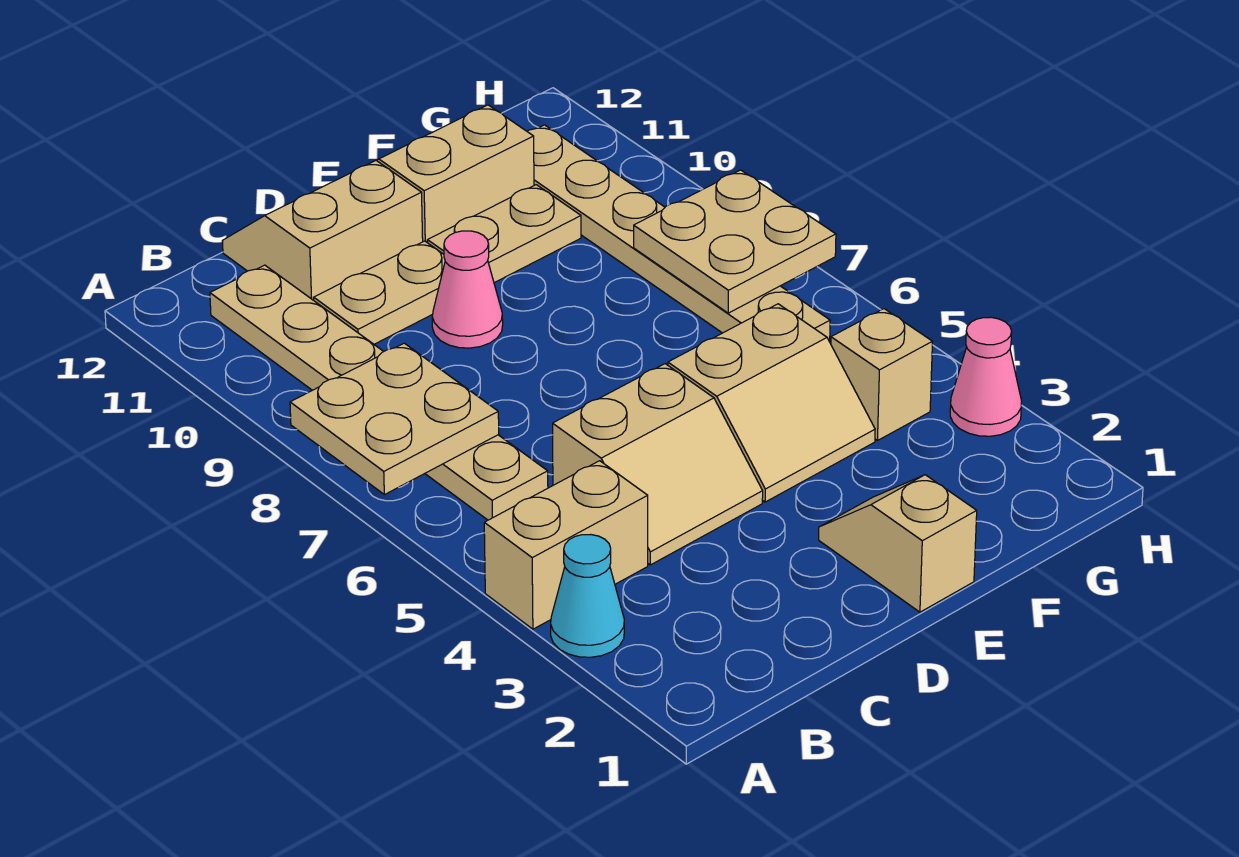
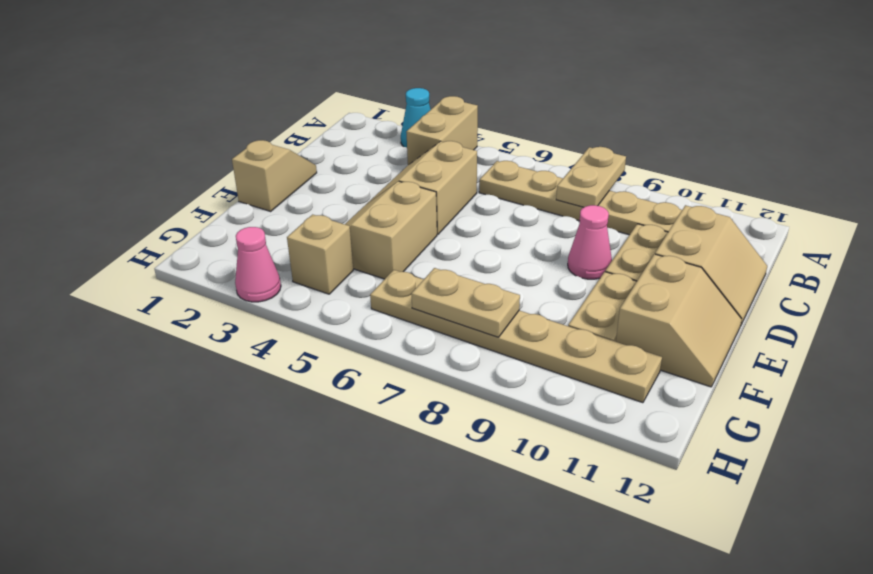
tan 2x2 plate [290,343,499,495] -> tan 1x2 plate [556,147,626,207]
tan 1x2 slope [819,475,977,612] -> tan 1x2 slope turned to [232,140,317,211]
tan 2x2 plate [634,170,836,313] -> tan 1x2 plate [411,268,520,337]

